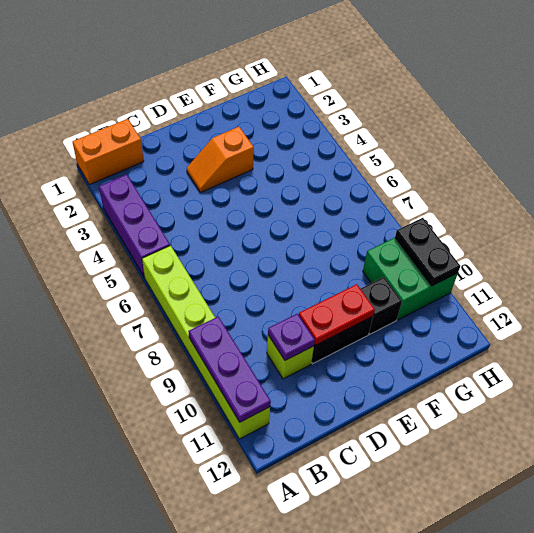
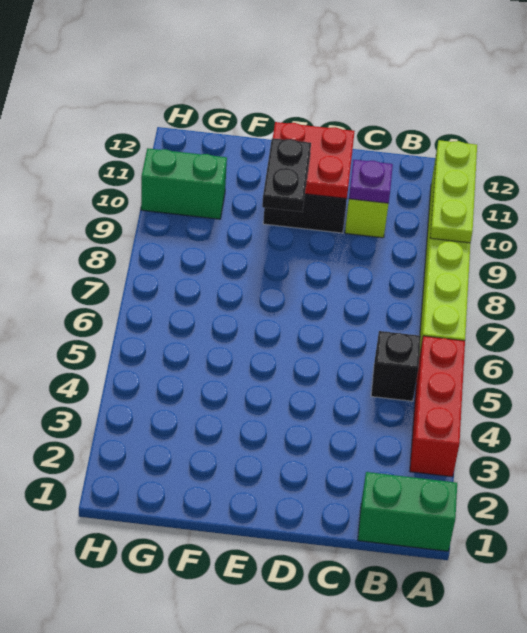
orange 1x2 brick [72,119,144,185] -> green 1x2 brick [358,472,457,551]
purple 1x3 brick [99,174,170,278] -> red 1x3 brick [410,336,465,477]
purple 1x3 plate [188,317,271,422] -> lime 1x3 plate [430,140,477,243]
orange 1x2 slope [187,127,254,193] -> none
red 1x2 plate [299,284,375,345] -> red 2x2 plate [273,122,355,199]
black 1x1 brick [361,277,402,334] -> black 1x1 brick moved to [371,331,421,401]
green 2x2 brick [363,238,458,320] -> green 1x2 brick [141,148,227,219]
black 1x2 plate [395,218,460,286] -> black 1x2 plate moved to [262,138,311,212]

